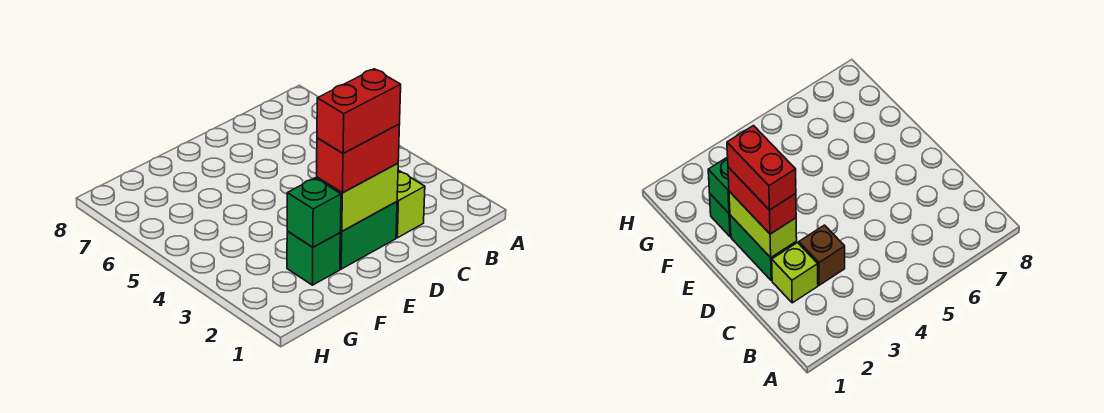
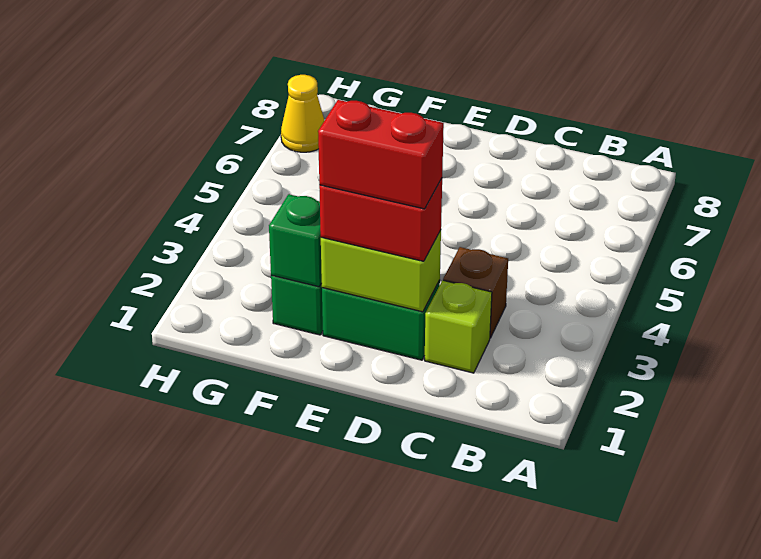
none -> yellow 1x1 cone [281,75,325,152]

